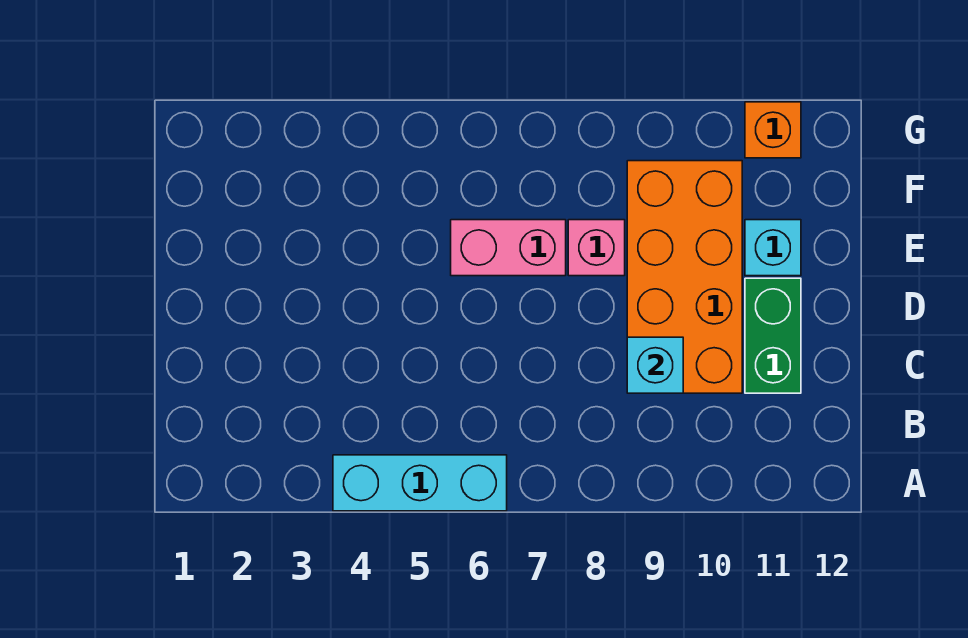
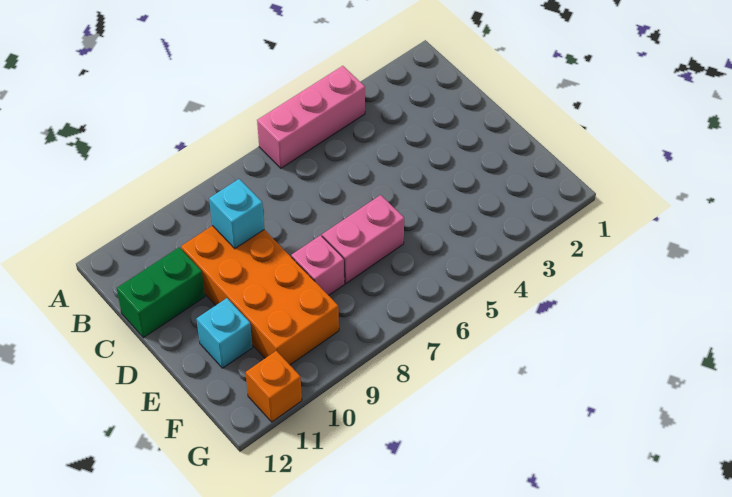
cyan 1x3 brick [333,455,507,511] -> pink 1x3 brick [257,66,365,168]
green 1x2 brick [745,278,801,393] -> green 1x2 brick turned to [117,247,205,338]

